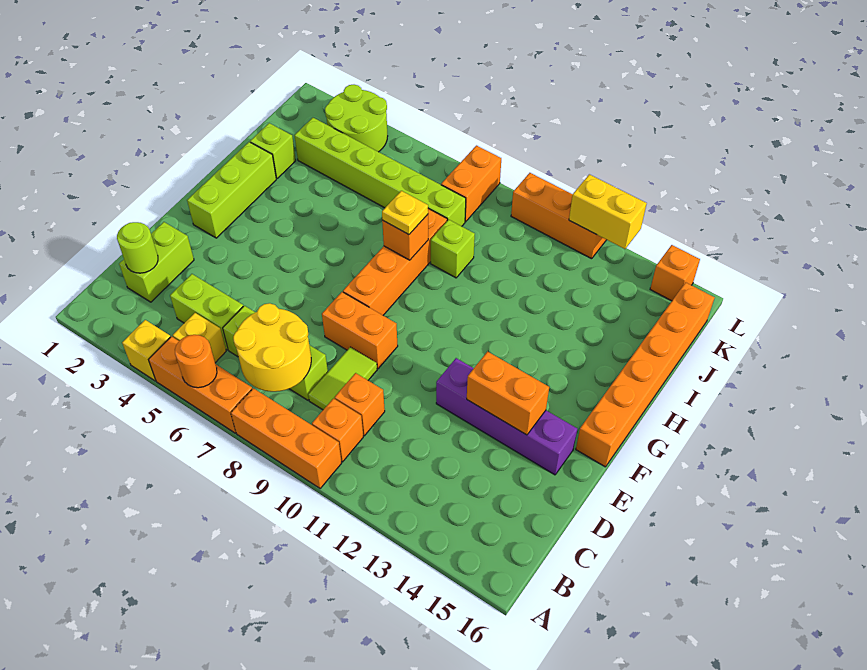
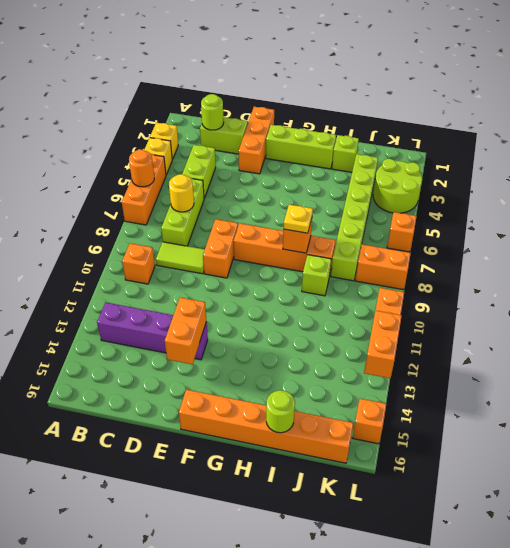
orange 1x3 brick [231,388,342,489] -> orange 1x3 brick moved to [239,107,274,174]
yellow 1x1 brick [173,313,226,363] -> yellow 1x1 brick moved to [150,122,178,159]
yellow 2x2 round brick [233,303,311,392] -> yellow 1x1 round brick [169,174,194,212]
orange 1x1 brick [335,373,385,436] -> orange 1x1 brick moved to [387,212,417,252]
purple 1x4 brick [436,358,577,475] -> purple 1x4 brick turned to [97,302,208,360]
none -> lime 1x1 round brick [266,390,295,433]
yellow 1x2 brick [569,174,647,249] -> orange 1x2 brick [364,310,402,378]

